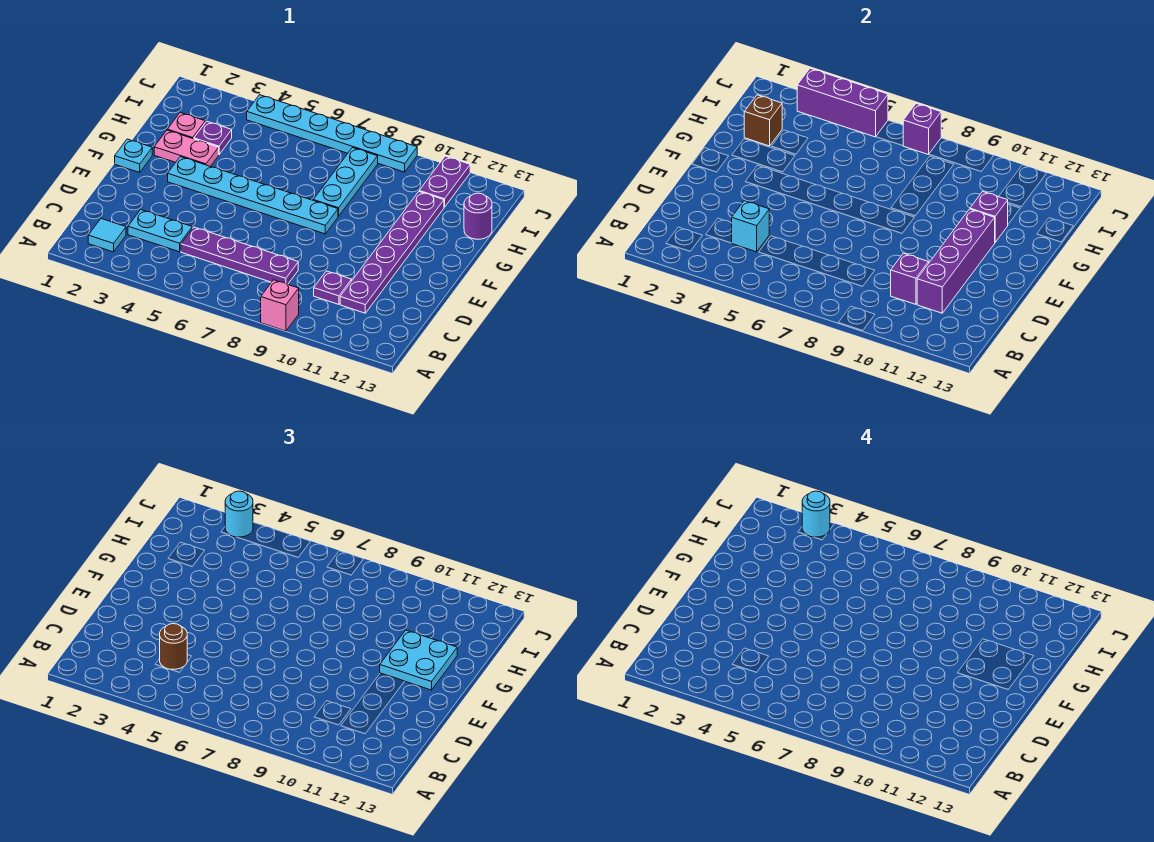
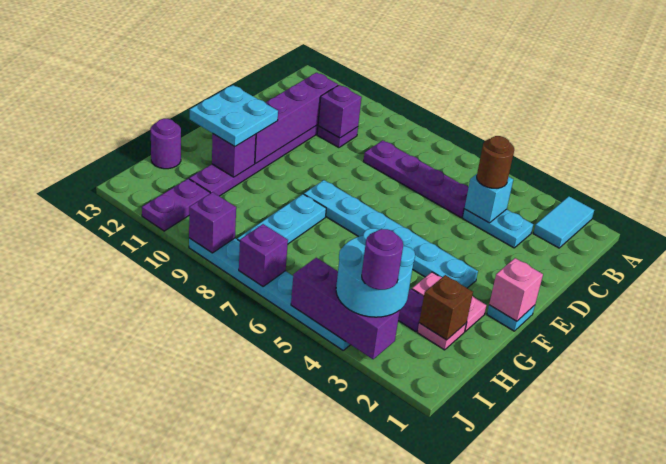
pink 1x1 brick [261,280,299,331] -> pink 1x1 brick moved to [489,258,543,321]
cyan 1x1 tile [88,219,126,252] -> cyan 1x2 tile [533,196,594,248]
cyan 1x1 round brick [225,491,253,537] -> cyan 2x2 round brick [336,228,415,317]
cyan 1x1 round brick [802,491,830,537] -> purple 1x1 round brick [362,229,403,290]
none -> purple 1x1 brick [189,192,236,253]

